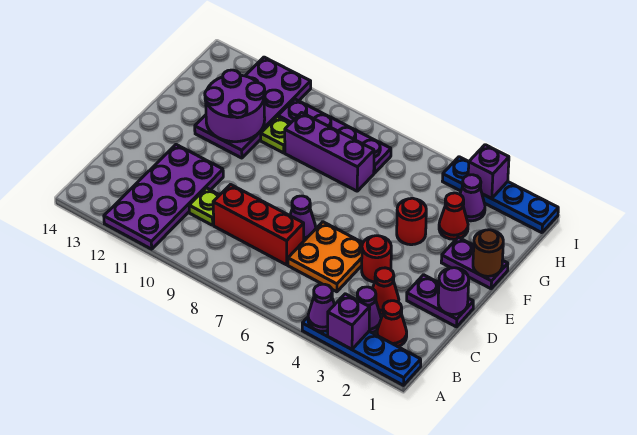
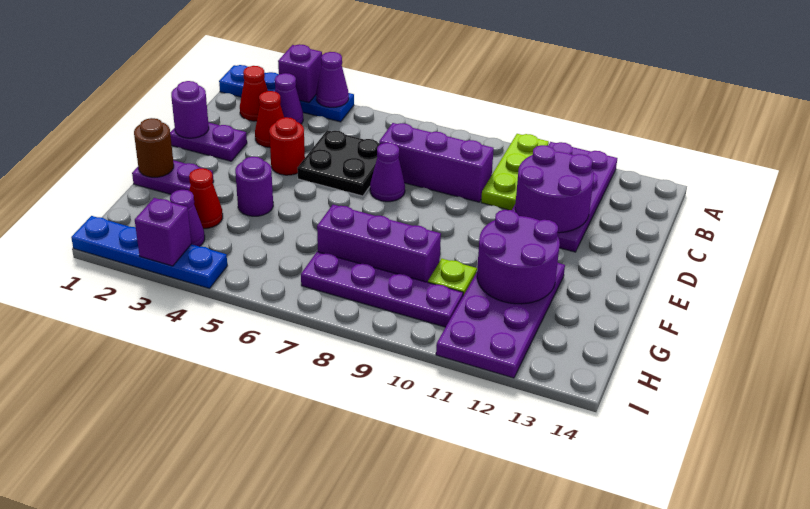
orange 2x2 plate [288,222,363,292] -> black 2x2 plate [297,130,379,196]
red 1x3 brick [213,185,304,265] -> purple 1x3 brick [379,123,494,202]
lime 1x1 plate [189,188,219,225] -> lime 1x3 plate [481,134,549,210]
none -> purple 2x2 round brick [515,145,594,233]
red 1x1 round brick [397,198,426,245] -> purple 1x1 round brick [235,157,273,216]

